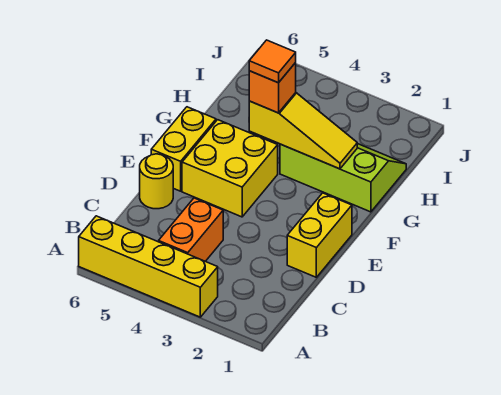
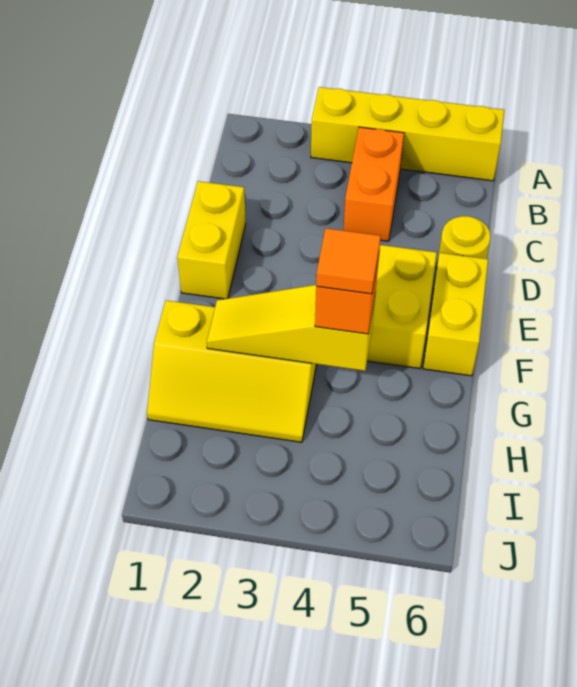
lime 2x3 slope [280,144,406,212] -> yellow 2x3 slope [147,300,317,442]

